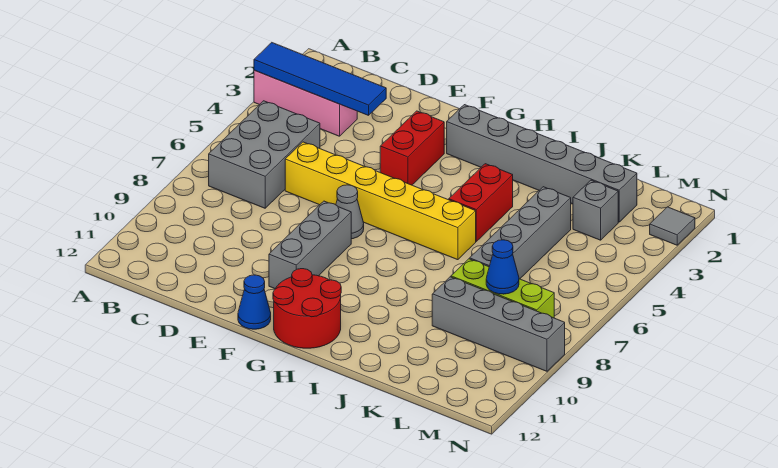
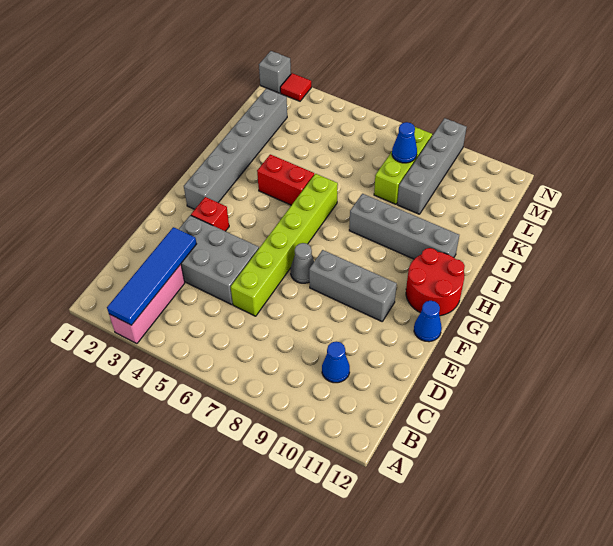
grey 2x3 brick [209,101,320,208] -> grey 2x3 brick moved to [179,215,259,305]
none -> blue 1x1 cone [322,342,350,383]
yellow 1x6 brick [285,142,476,260] -> lime 1x6 brick [231,174,338,316]
red 1x2 brick [380,111,444,185] -> red 1x1 brick [191,197,229,231]
grey 1x4 brick [470,187,571,279] -> grey 1x4 brick moved to [349,194,459,259]
grey 1x1 brick [573,180,618,240] -> grey 1x1 brick moved to [259,51,291,93]
grey 1x1 tile [650,207,695,245] -> red 1x1 tile [280,73,311,101]

